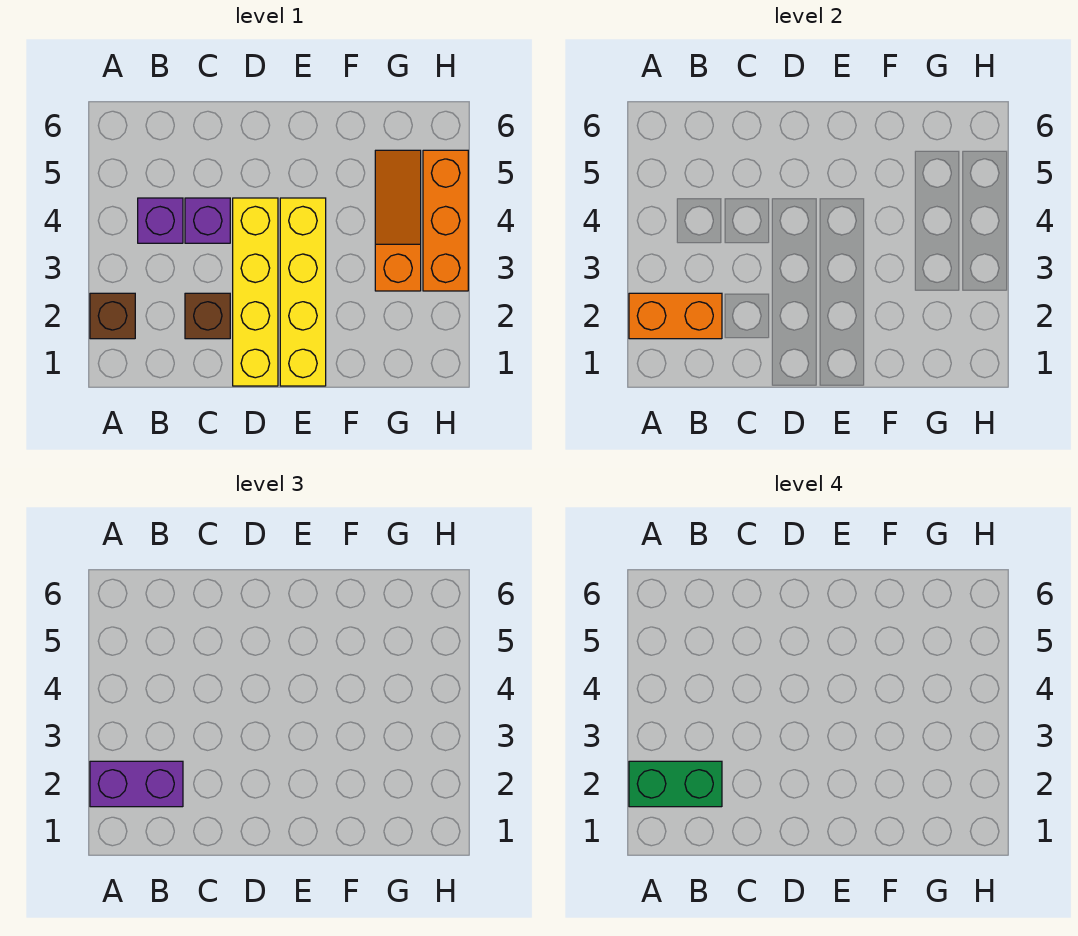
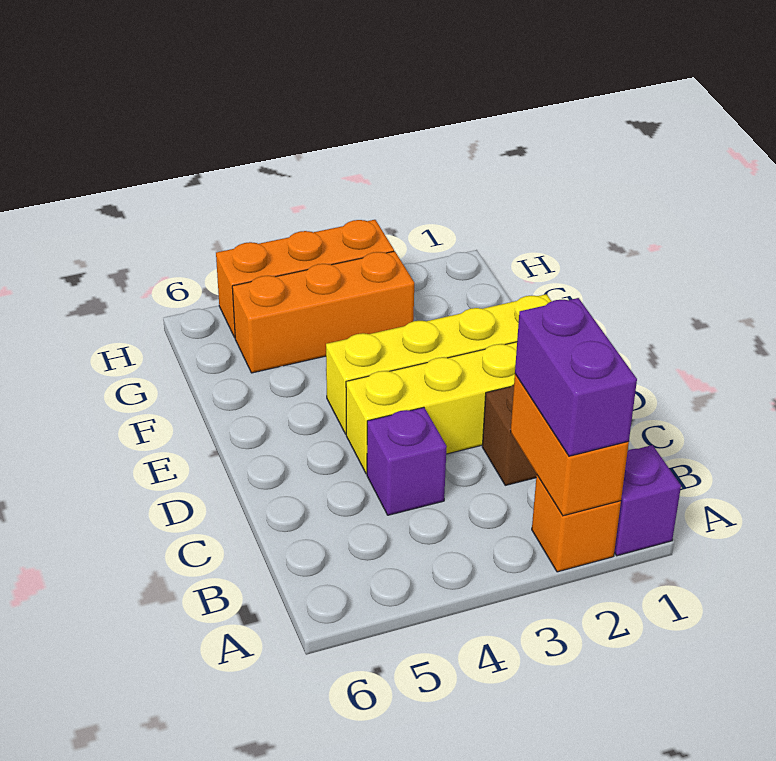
brown 1x1 brick [90,293,135,339] -> orange 1x1 brick [532,475,621,572]
green 1x2 brick [629,761,722,807] -> none
purple 1x1 brick [138,198,183,243] -> purple 1x1 brick moved to [614,445,681,556]
orange 1x3 slope [375,150,421,291] -> orange 1x3 brick [232,251,414,373]

